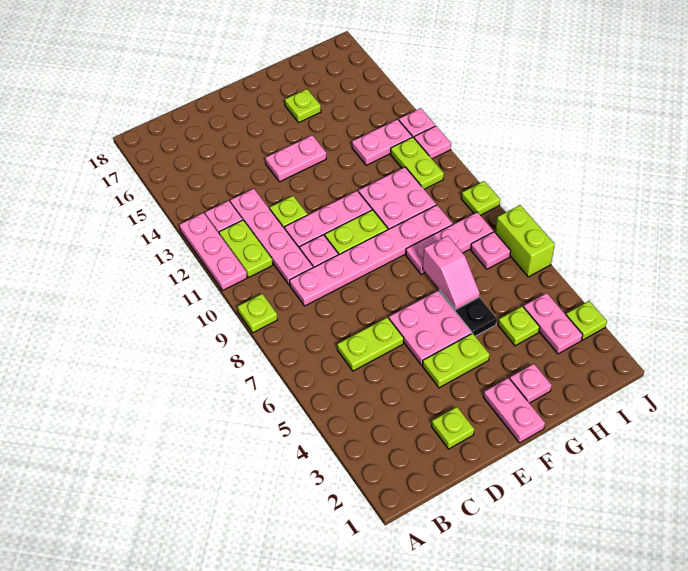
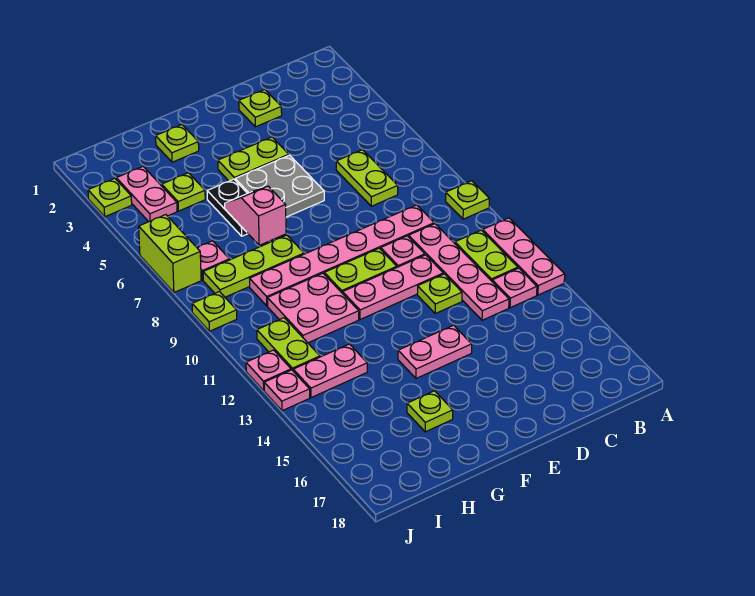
lime 1x2 plate [337,317,404,371] -> lime 1x2 plate turned to [336,150,398,206]
pink 2x2 plate [389,291,472,365] -> grey 2x2 plate [235,155,324,217]
pink 1x2 plate [483,378,545,443] -> none
pink 1x1 plate [510,364,552,403] -> lime 1x1 plate [156,125,199,162]
pink 1x3 plate [406,212,493,274] -> lime 1x3 plate [203,235,304,297]

